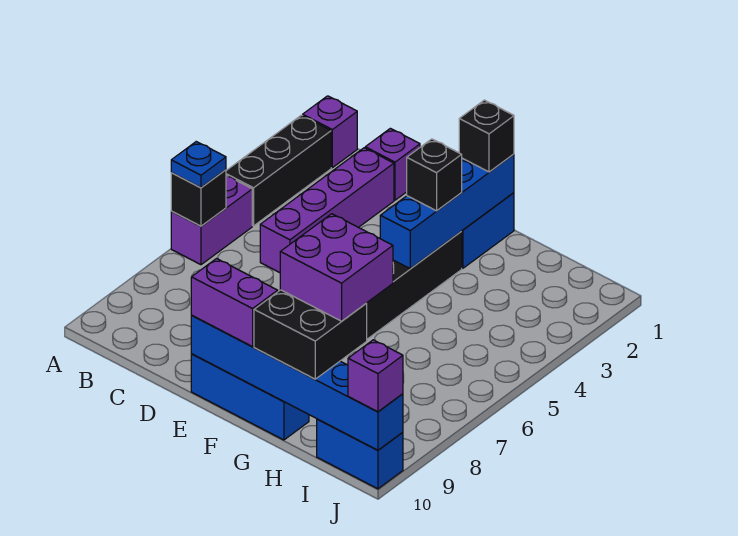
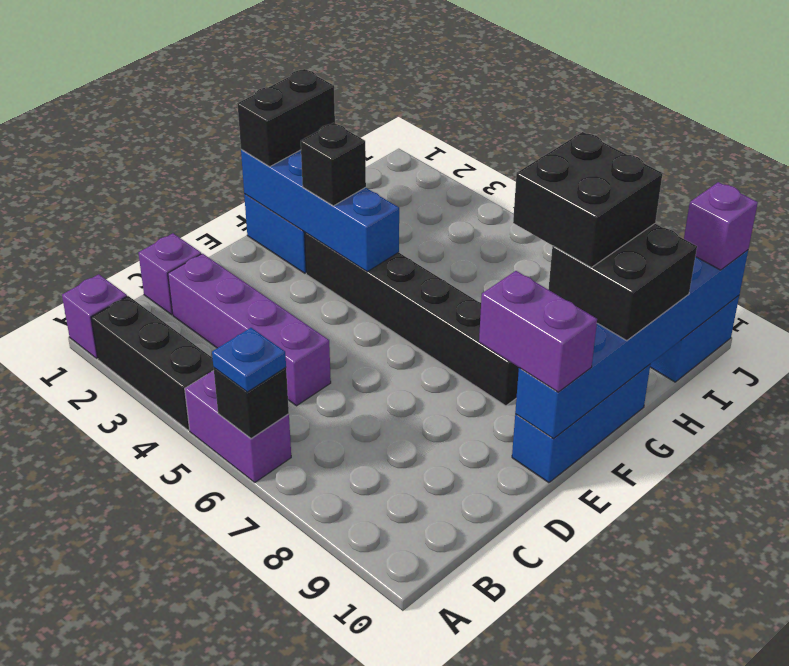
purple 1x2 brick [191,259,278,347] -> purple 1x2 brick turned to [479,271,597,392]
black 1x1 brick [459,100,514,172] -> black 1x2 brick [237,69,335,167]
purple 2x2 brick [280,214,393,321] -> black 2x2 brick [513,132,663,267]

